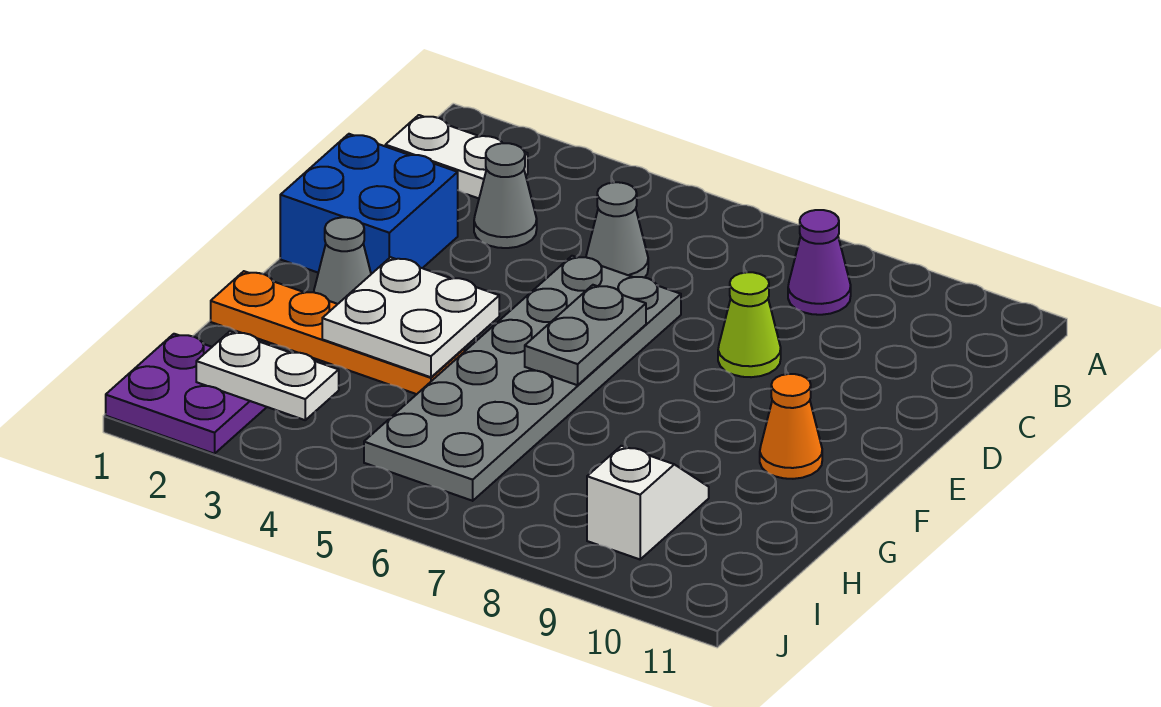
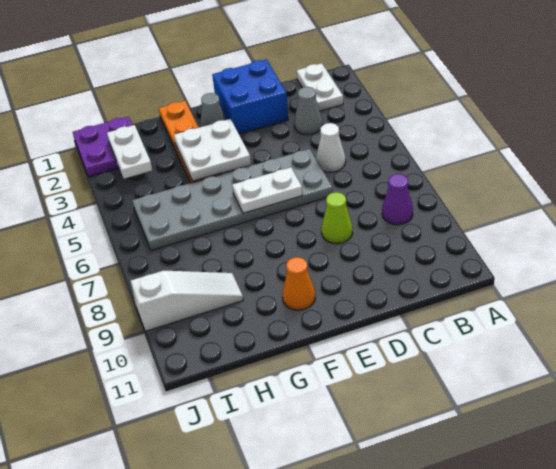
grey 1x1 cone [586,182,648,278] -> white 1x1 cone [316,123,346,172]
grey 1x2 plate [525,285,646,385] -> white 1x2 plate [232,167,303,213]
white 1x2 slope [587,446,709,559] -> white 1x3 slope [131,271,243,331]

